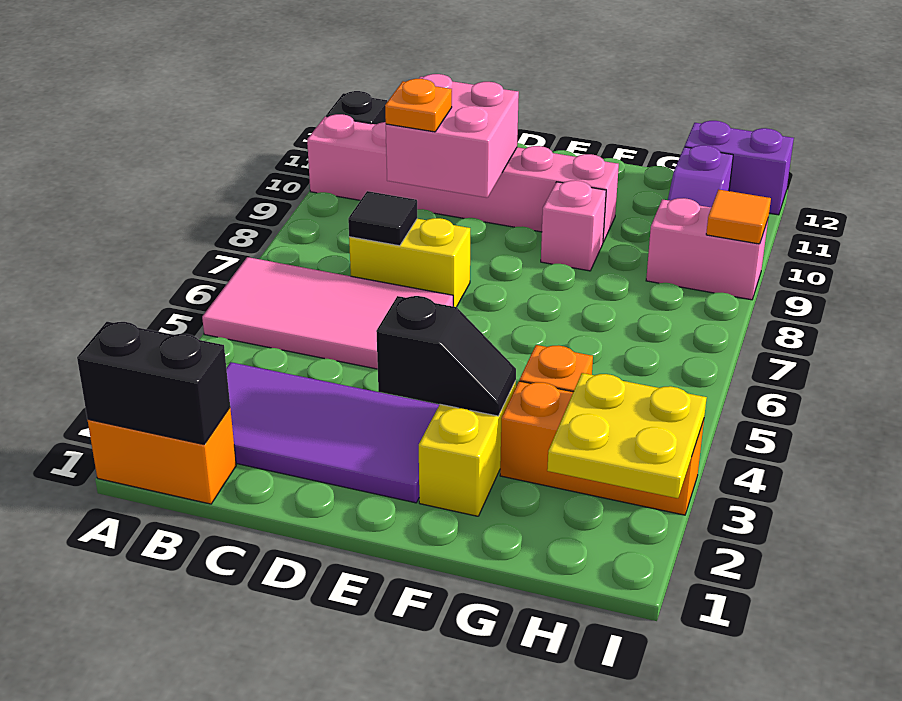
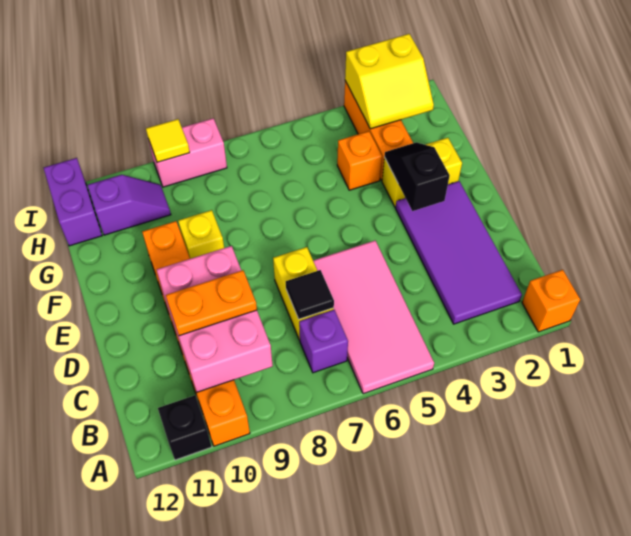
orange 1x2 brick [88,408,236,504] -> orange 1x1 brick [522,270,580,332]
black 1x2 brick [77,322,230,444] -> none
pink 1x6 brick [307,114,619,242] -> orange 1x6 brick [142,221,250,446]
none -> purple 1x1 brick [299,310,348,373]
pink 2x2 brick [386,74,519,198] -> pink 2x3 brick [157,246,273,392]
orange 1x1 plate [385,79,452,132] -> orange 1x2 plate [166,270,257,336]
pink 1x1 brick [541,180,606,271] -> yellow 1x1 brick [178,210,224,259]
yellow 2x2 plate [547,373,707,498] -> yellow 2x2 slope [345,34,434,129]
pink 1x2 brick [646,198,768,300] -> pink 1x2 brick turned to [149,118,227,187]
orange 1x1 tile [706,189,771,244] -> yellow 1x1 tile [146,119,190,162]

